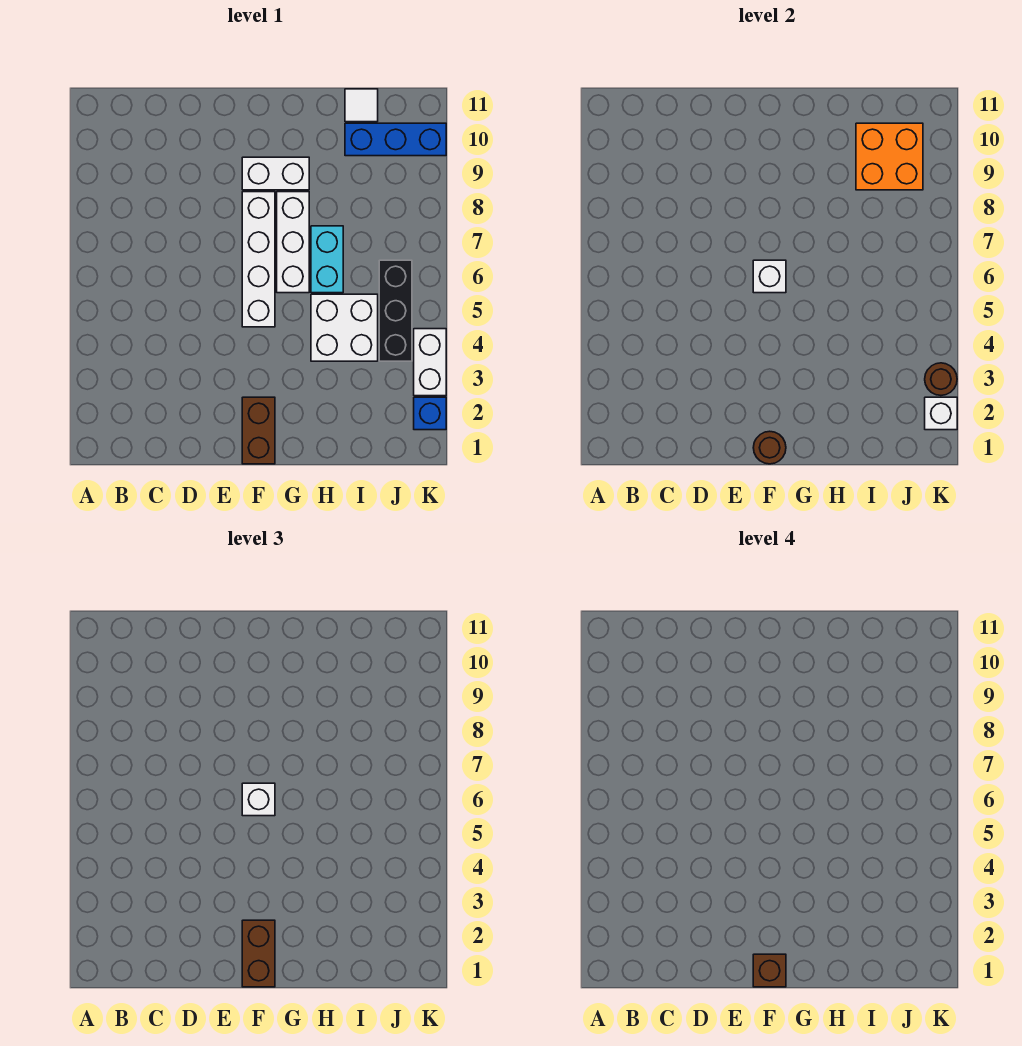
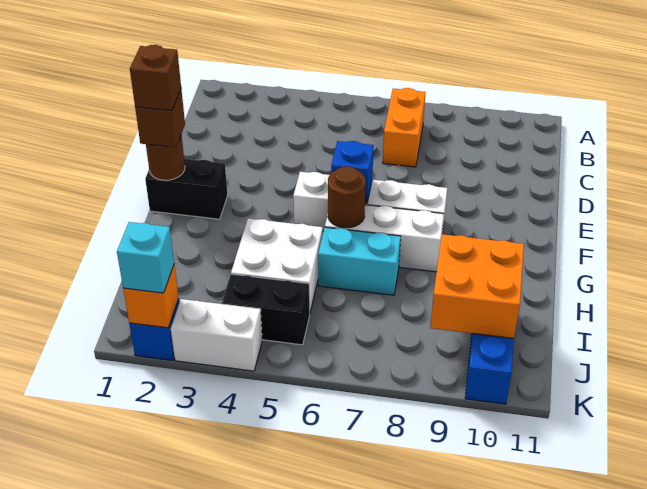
none -> orange 1x2 brick [383,88,425,167]
brown 1x2 brick [242,397,275,464] -> black 1x2 brick [145,159,227,219]
brown 1x2 brick [242,920,275,987] -> brown 1x1 brick [135,90,185,147]
white 1x1 brick [753,260,786,293] -> blue 1x1 brick [331,141,374,203]
white 1x1 brick [242,783,275,816] -> none
white 1x2 brick [242,157,309,190] -> none
white 1x1 tile [345,89,378,122] -> none
black 1x3 brick [379,260,412,361] -> black 1x2 brick [222,274,310,345]
white 1x1 brick [925,397,957,430] -> orange 1x1 brick [123,265,179,328]
none -> cyan 1x1 brick [117,222,174,293]
brown 1x1 round brick [925,363,957,395] -> brown 1x1 round brick moved to [328,166,366,228]

